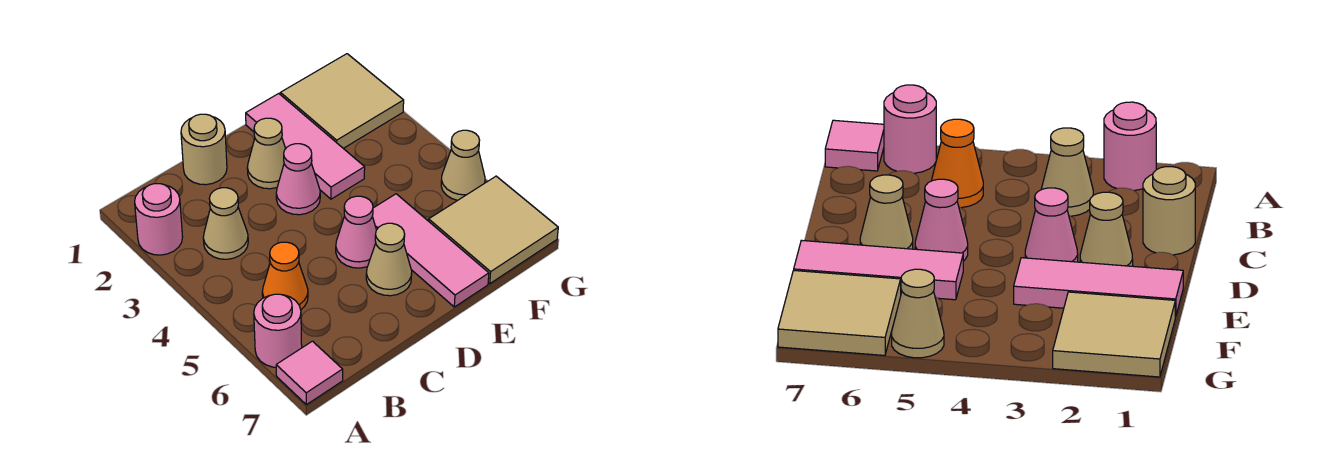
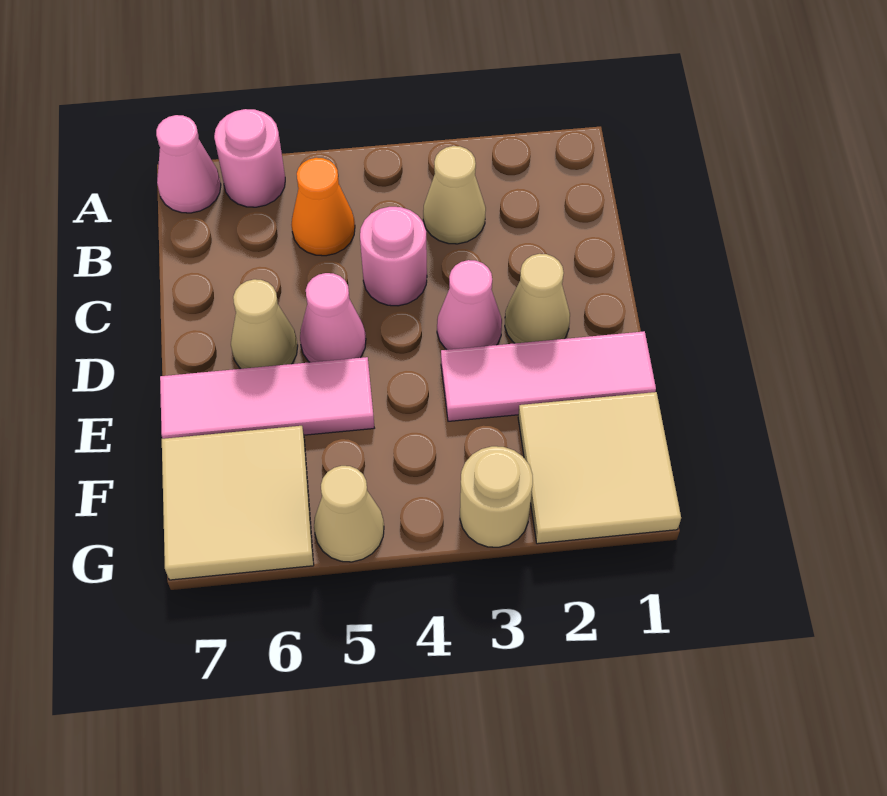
pink 1x1 round brick [135,184,183,255] -> pink 1x1 round brick moved to [360,207,427,306]
pink 1x1 tile [276,341,343,405] -> pink 1x1 cone [156,115,221,213]
tan 1x1 round brick [181,114,227,185] -> tan 1x1 round brick moved to [460,446,533,547]

